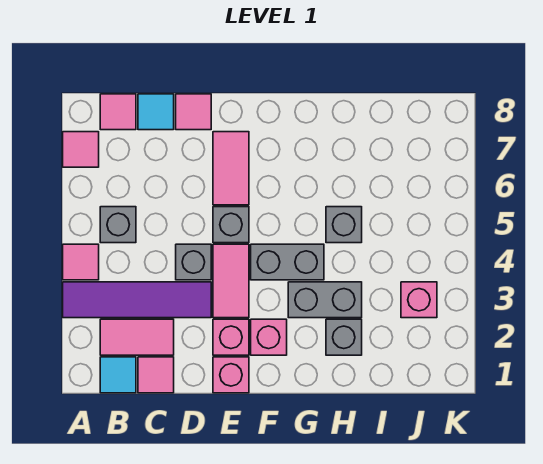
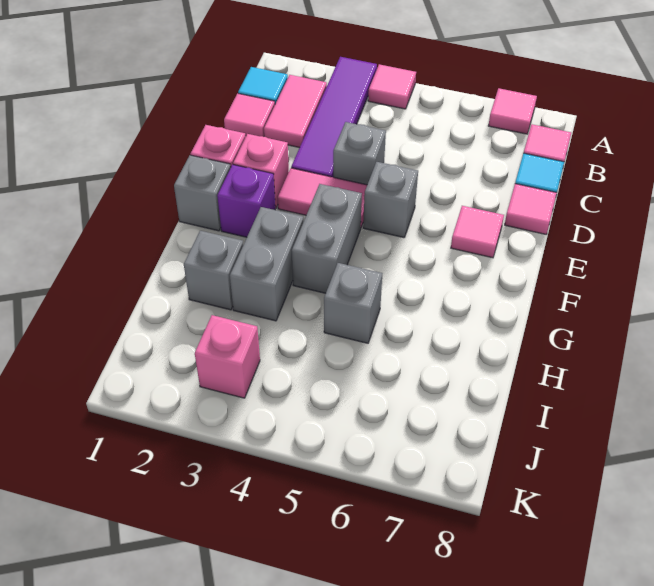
grey 1x1 brick [100,207,136,243] -> grey 1x1 brick moved to [174,155,231,231]
pink 1x2 tile [213,132,249,205] -> pink 1x1 tile [451,206,504,258]
pink 1x1 brick [251,319,287,355] -> purple 1x1 brick [217,165,275,237]

